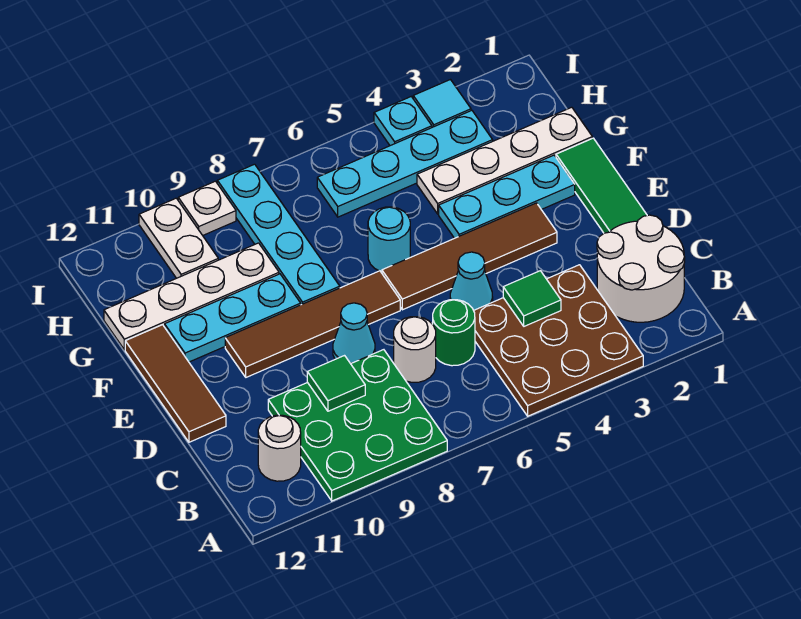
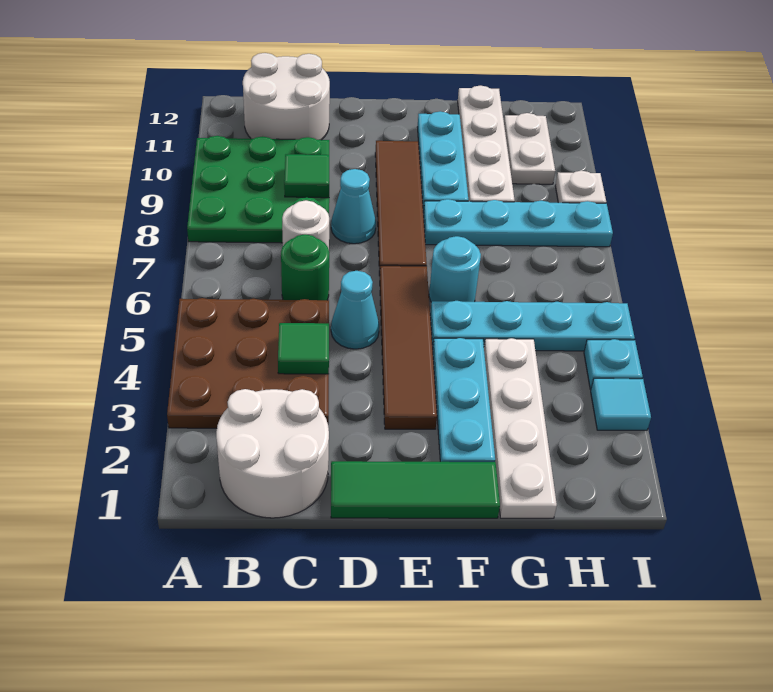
white 1x1 round brick [258,415,301,481] -> white 2x2 round brick [243,53,330,140]
brown 1x3 tile [125,325,226,442] -> none
cyan 1x4 plate [317,111,493,217] -> cyan 1x4 plate turned to [430,301,635,351]
white 1x2 plate [139,198,218,278] -> white 1x2 plate turned to [504,113,555,184]

